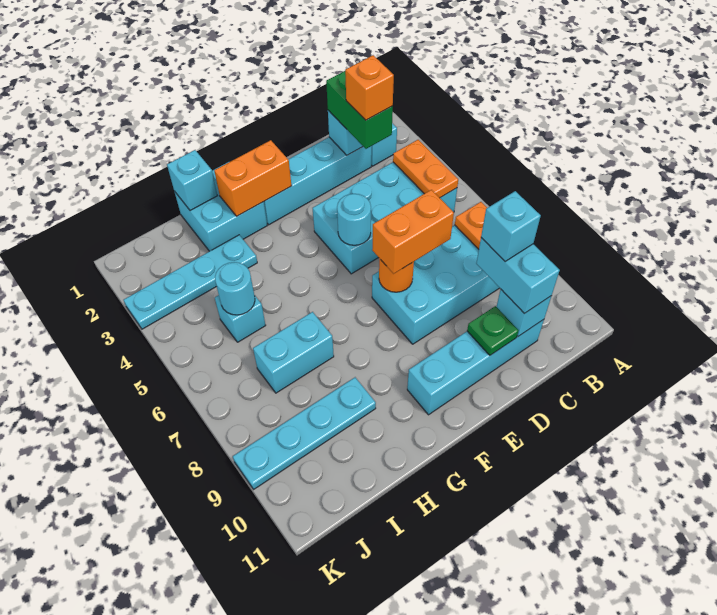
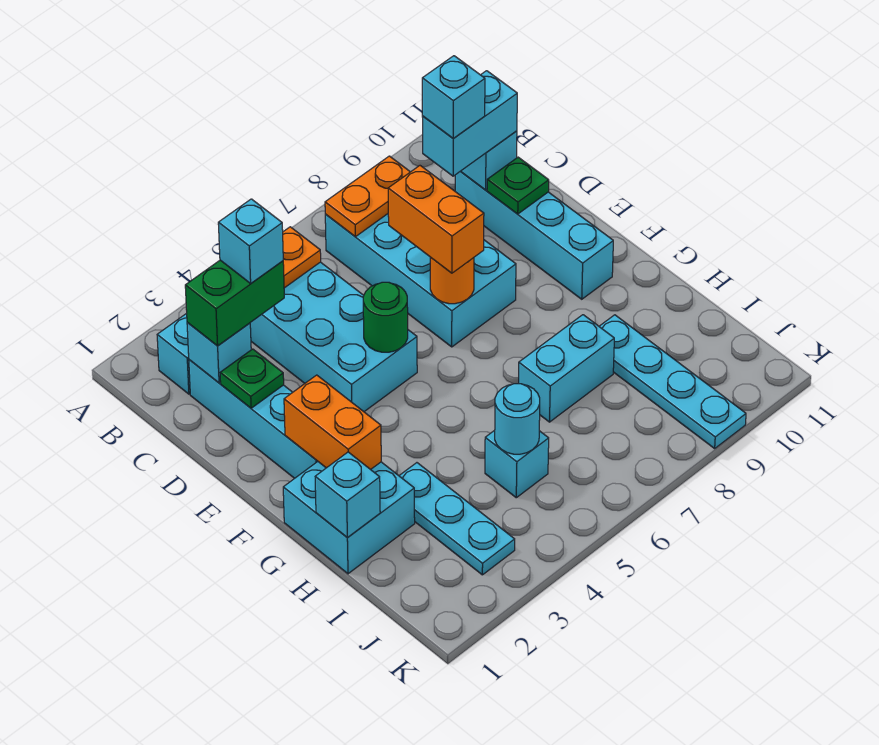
orange 1x1 brick [345,55,394,120] -> cyan 1x1 brick [218,199,283,283]
none -> green 1x1 plate [220,349,284,408]
cyan 1x1 round brick [337,194,371,245] -> green 1x1 round brick [363,282,408,352]
cyan 1x4 plate [124,235,257,329] -> cyan 1x3 plate [399,463,515,575]
cyan 1x2 brick [253,312,334,393] -> cyan 1x2 brick turned to [519,315,614,422]

